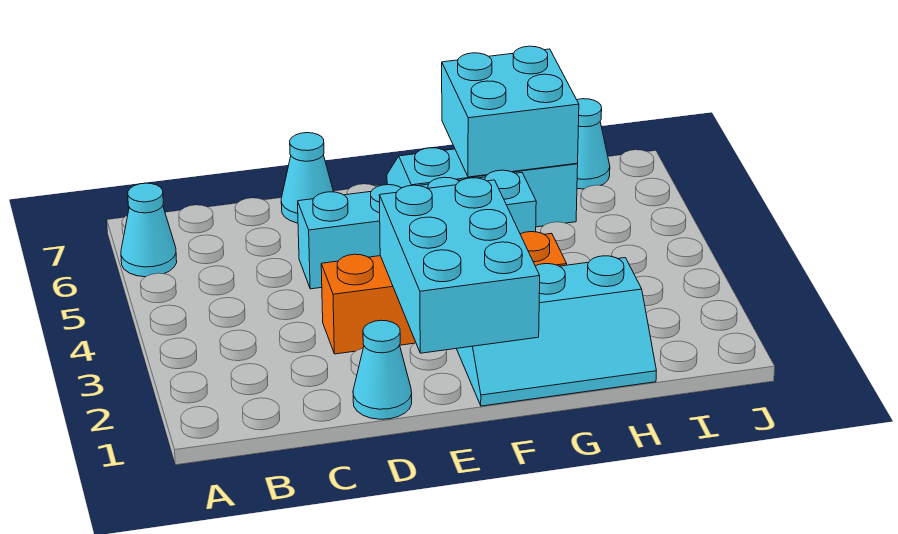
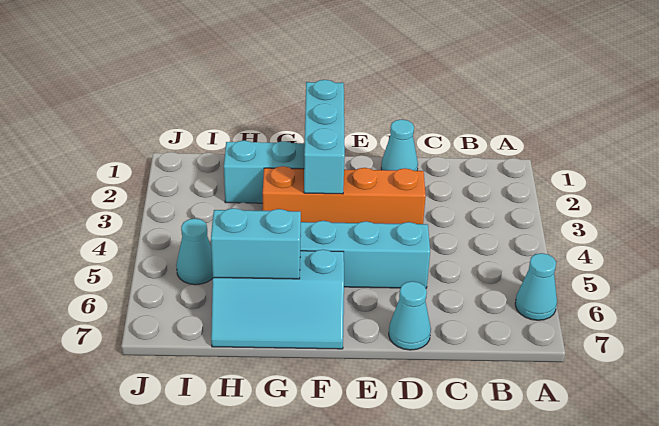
cyan 2x3 brick [379,178,540,353] -> cyan 1x3 brick [304,80,345,194]
cyan 2x2 brick [442,46,579,177] -> cyan 1x2 brick [211,208,301,279]
cyan 1x1 cone [577,99,610,189] -> cyan 1x1 cone moved to [176,218,213,285]

